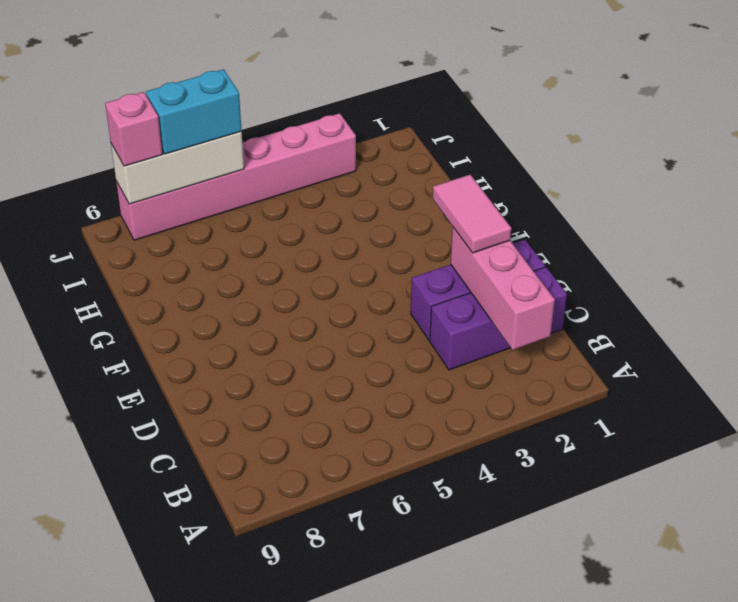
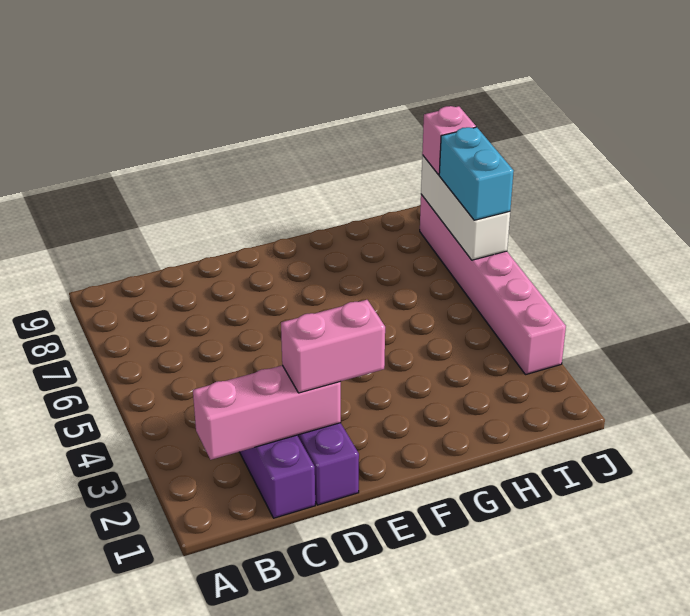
pink 1x2 tile [433,175,511,253] -> pink 1x2 brick [281,300,385,393]

